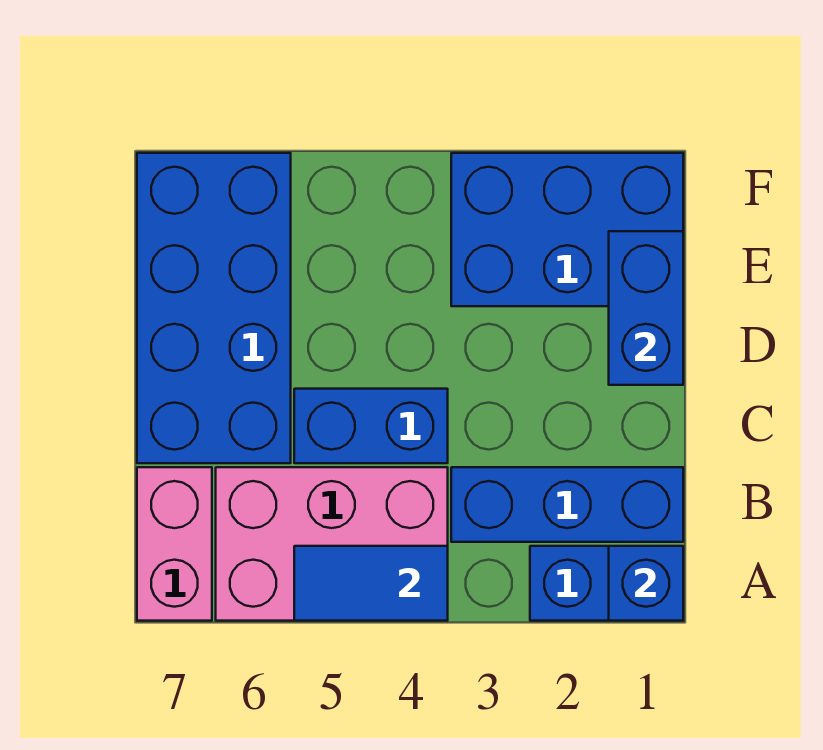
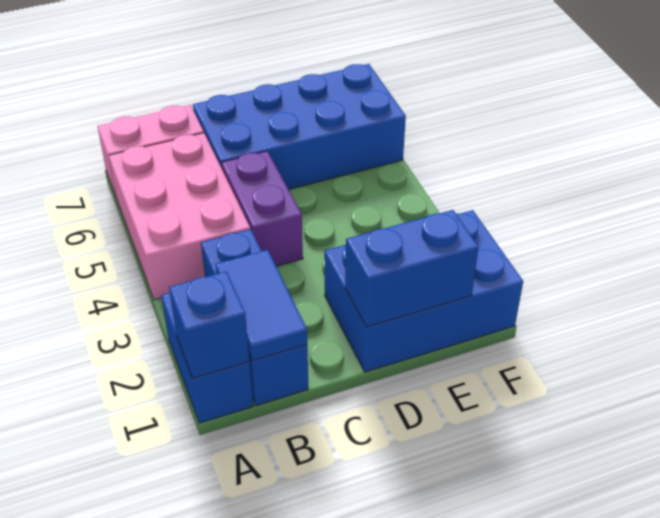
blue 1x2 tile [294,546,448,621] -> blue 1x2 tile moved to [215,250,307,361]
blue 1x2 brick [294,389,448,463] -> purple 1x2 brick [221,151,303,266]
blue 2x3 brick [451,153,683,306] -> blue 2x3 brick turned to [324,210,523,372]

